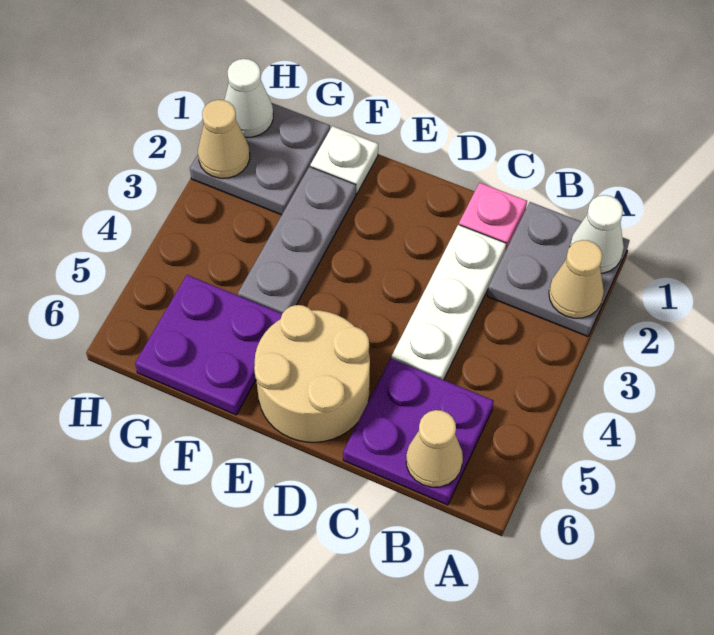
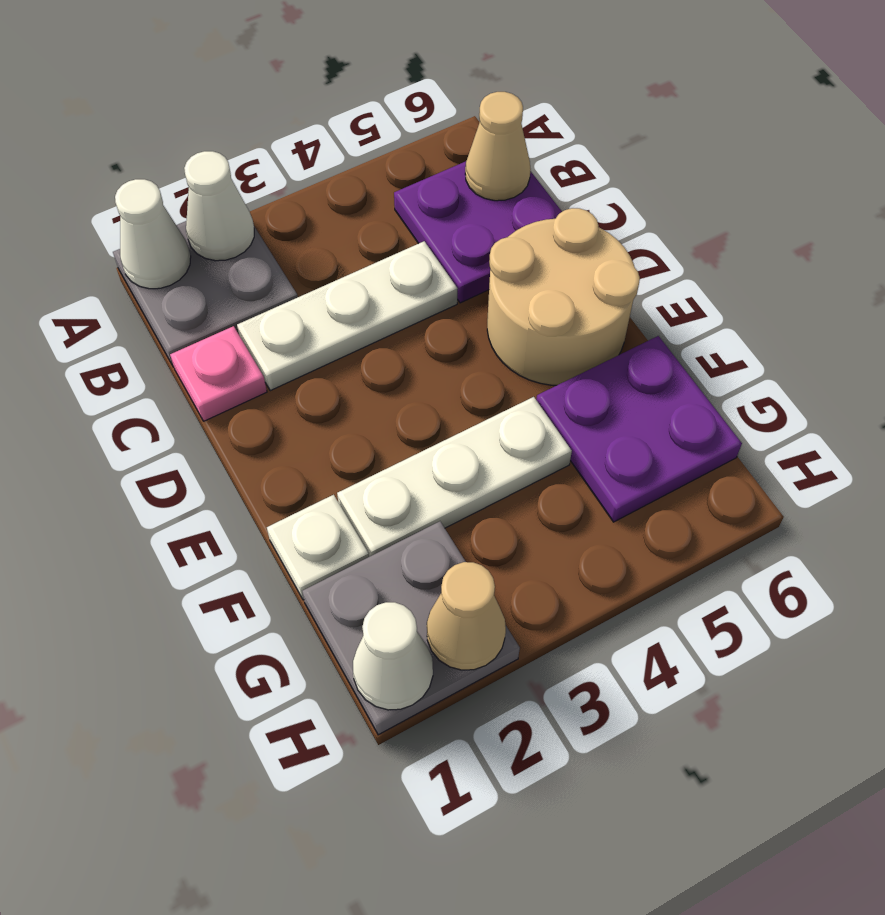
tan 1x1 cone [549,240,604,318] -> white 1x1 cone [184,151,254,261]
grey 1x3 plate [238,167,356,314] -> white 1x3 plate [337,397,572,557]

